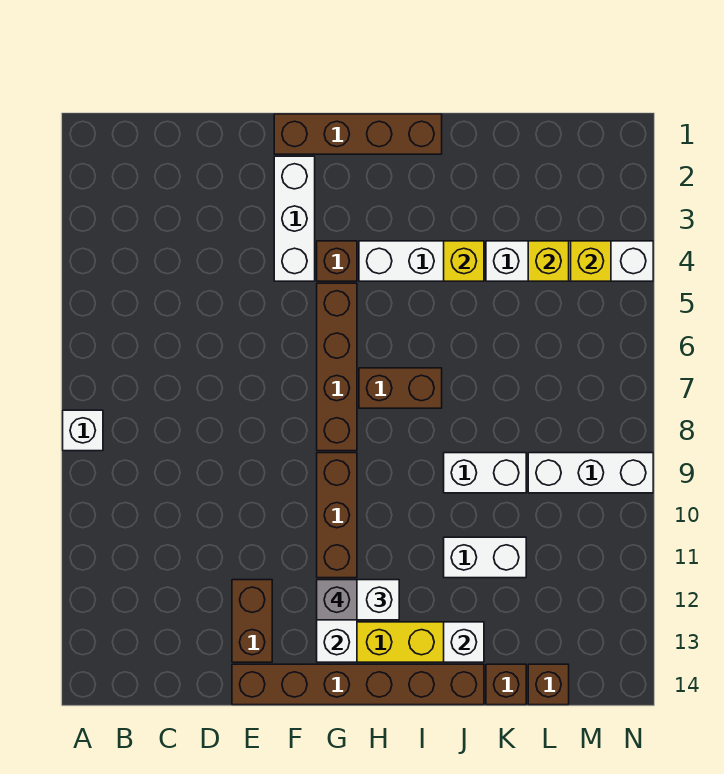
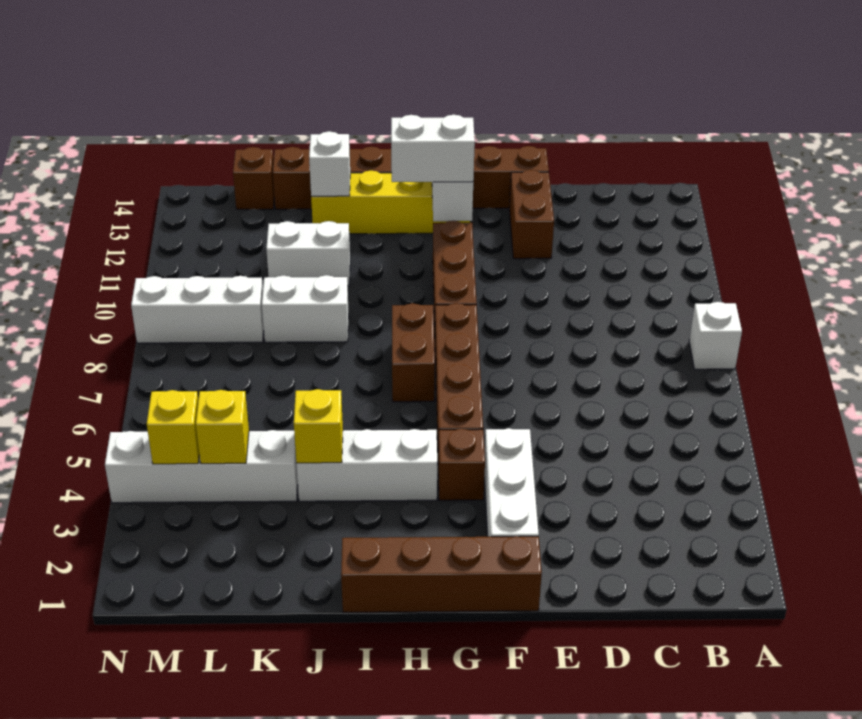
grey 1x1 brick [317,580,357,620] -> none
brown 1x2 brick [359,368,442,408] -> brown 1x2 brick turned to [392,303,435,402]

